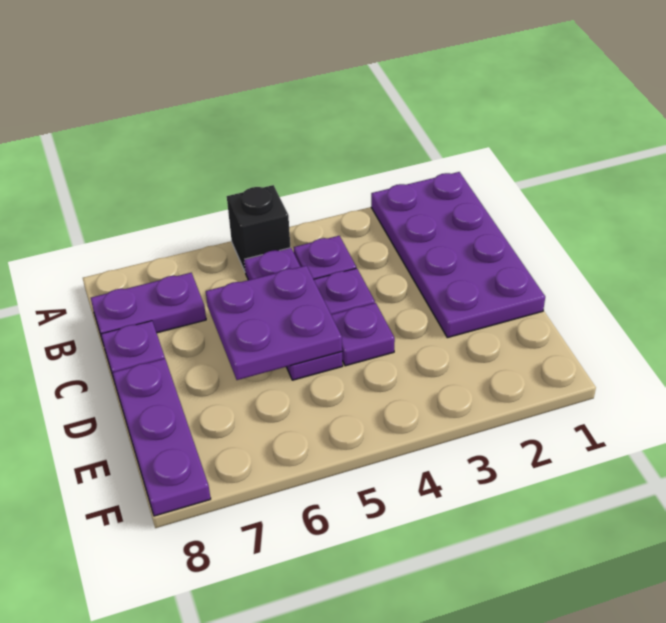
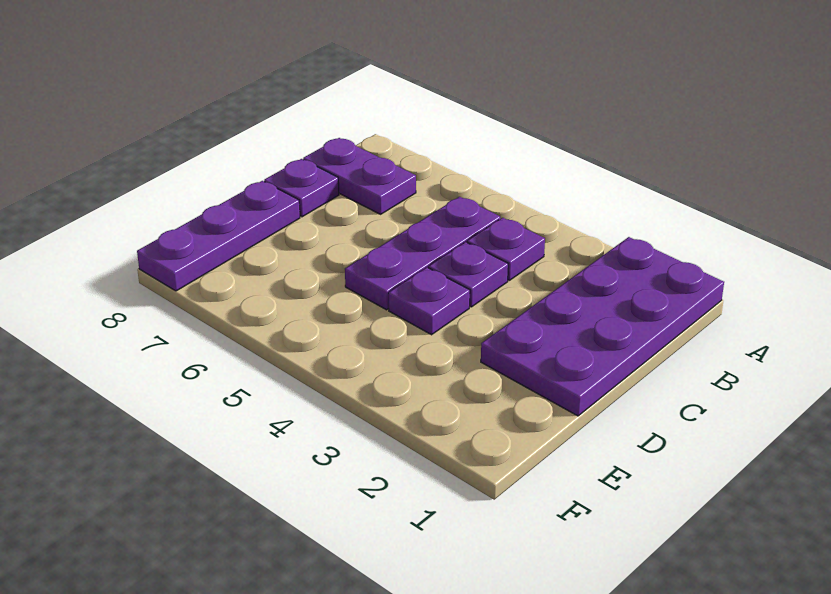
black 1x1 brick [227,185,290,271] -> none
purple 2x2 plate [206,266,342,380] -> none

